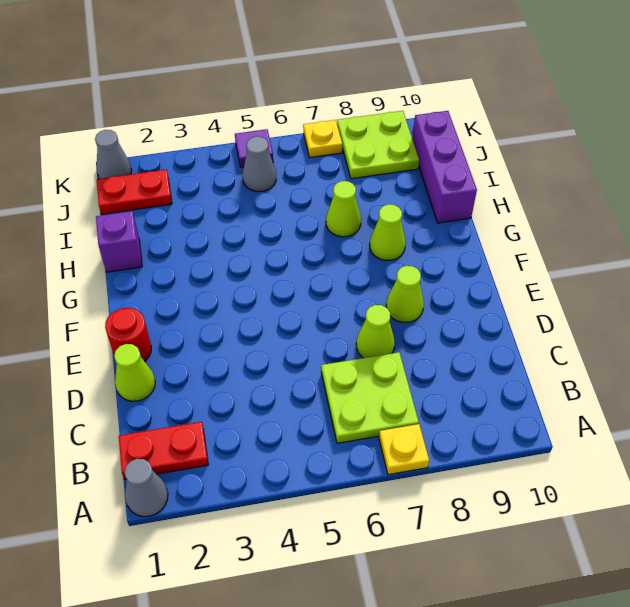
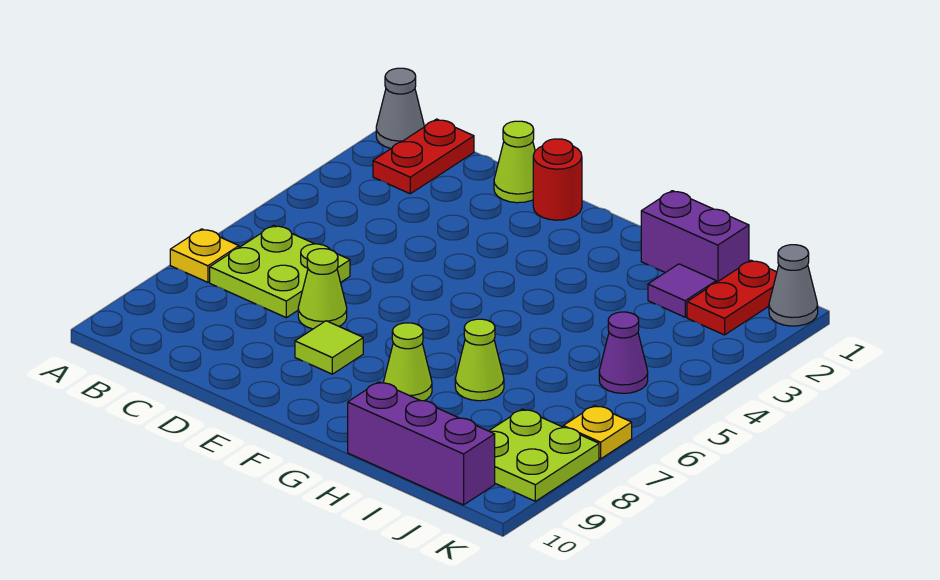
lime 1x1 cone [386,266,424,322] -> lime 1x1 tile [295,321,363,374]
purple 1x1 brick [96,211,142,272] -> purple 1x2 brick [641,191,749,282]
grey 1x1 cone [243,136,276,192] -> purple 1x1 cone [599,312,648,393]
purple 1x1 tile [235,129,273,167] -> purple 1x1 tile moved to [648,264,716,317]

